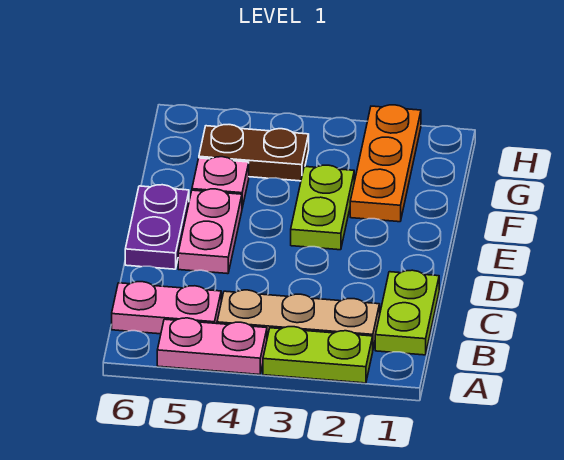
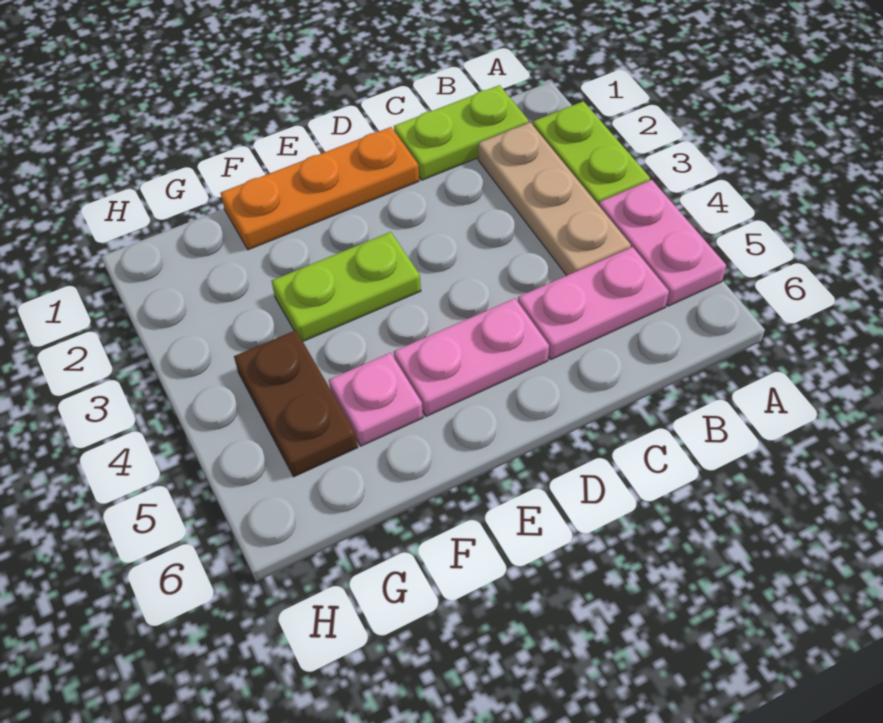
pink 1x2 plate [112,282,221,334] -> pink 1x2 plate turned to [518,247,669,359]
purple 1x2 plate [125,185,189,269] -> none
orange 1x3 plate [350,105,421,222] -> orange 1x3 plate moved to [221,127,419,250]

